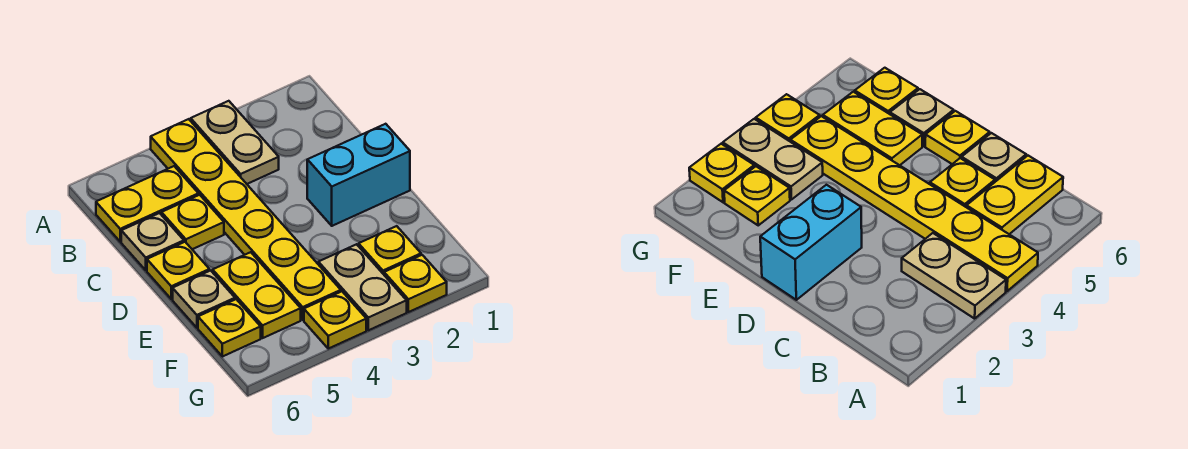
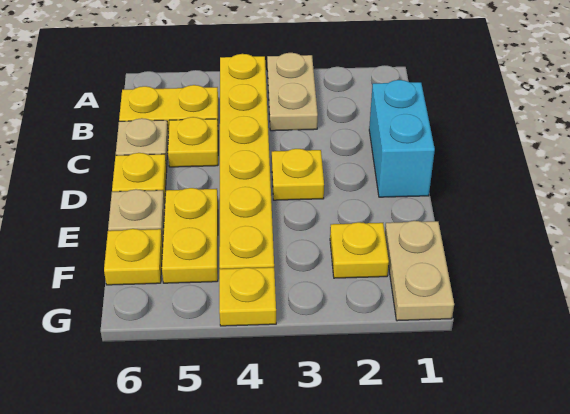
cyan 1x2 brick [307,124,410,226] -> cyan 1x2 brick turned to [369,80,435,197]
tan 1x2 plate [318,244,407,330] -> tan 1x2 plate moved to [385,221,454,321]
yellow 1x1 plate [384,255,447,312] -> yellow 1x1 plate moved to [272,149,324,200]

